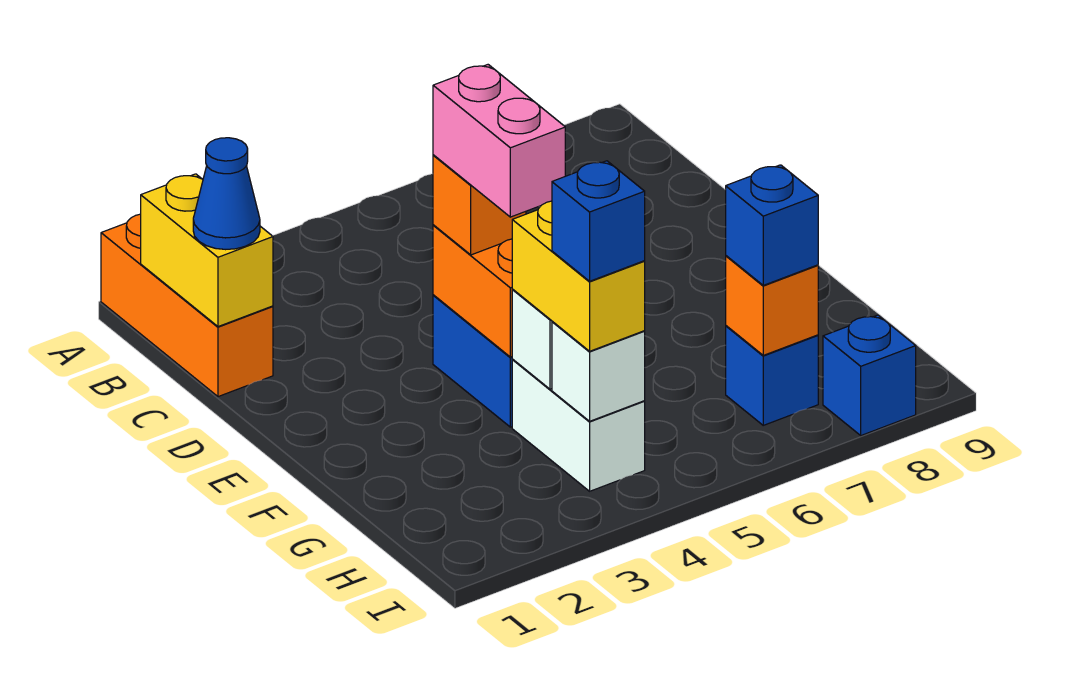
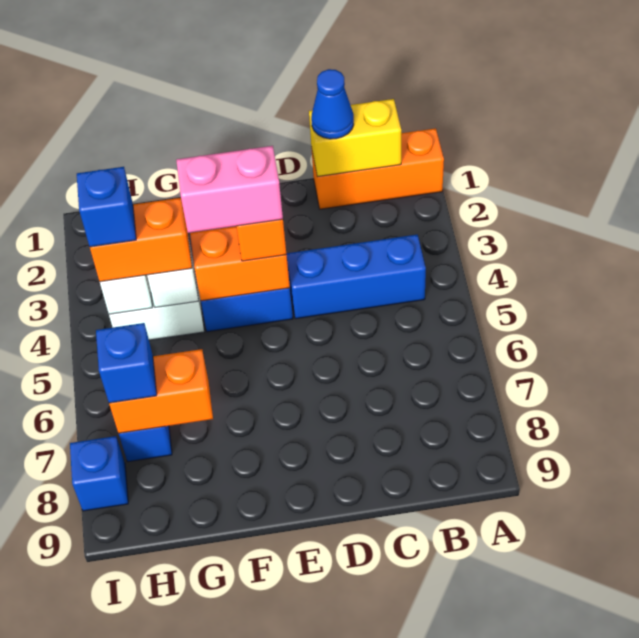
none -> blue 1x3 brick [286,235,426,319]
yellow 1x2 brick [512,201,645,351] -> orange 1x2 brick [90,198,192,282]
orange 1x1 brick [726,256,818,355] -> orange 1x2 brick [109,349,213,433]

